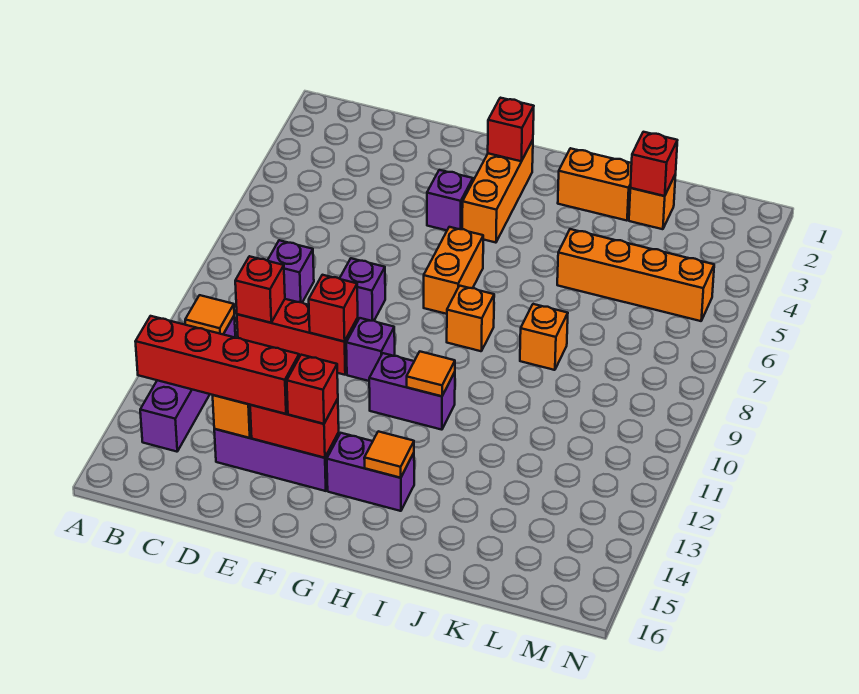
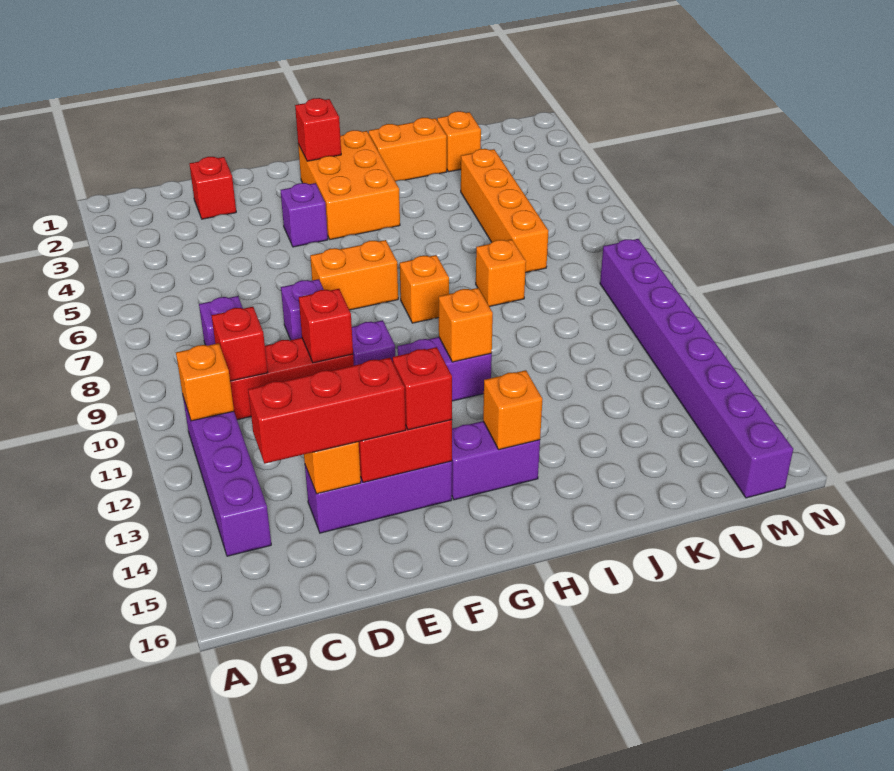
orange 1x1 tile [185,295,234,334] -> orange 1x1 brick [176,343,234,421]
red 1x4 brick [135,316,299,414] -> red 1x3 brick [248,358,406,464]
orange 1x3 brick [462,140,533,243] -> orange 2x3 brick [298,130,400,240]
orange 1x2 brick [424,227,483,314] -> orange 1x2 brick turned to [310,240,398,310]
orange 1x1 tile [407,352,455,396] -> orange 1x1 brick [439,288,493,362]
orange 1x1 tile [364,431,414,478] -> orange 1x1 brick [483,370,542,450]
orange 1x4 brick [557,229,714,321] -> orange 1x4 brick turned to [461,149,548,273]
red 1x1 brick [630,132,677,196] -> red 1x1 brick moved to [190,157,236,219]
none -> purple 1x8 brick [600,239,793,498]

